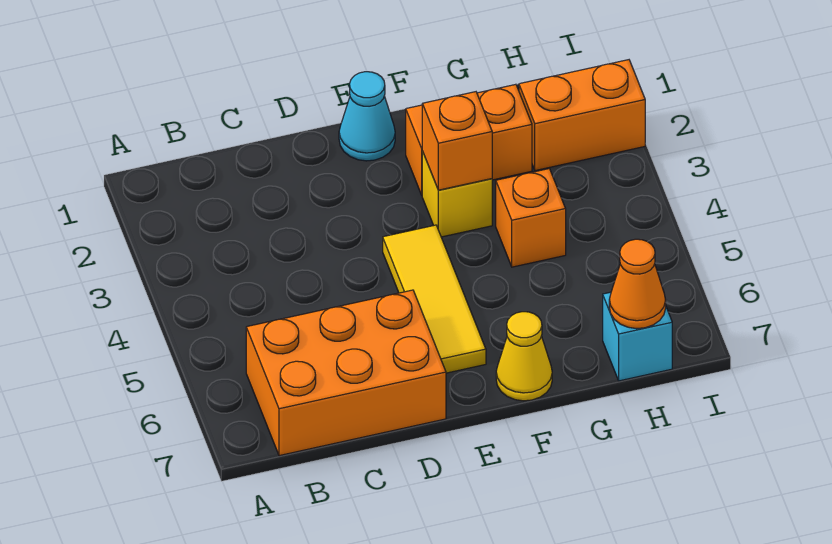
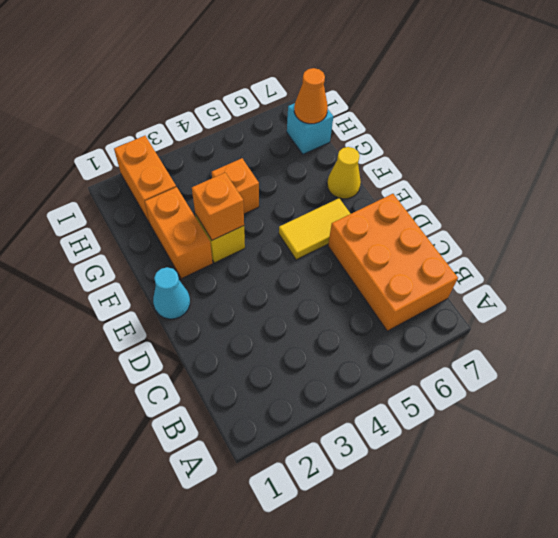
yellow 1x3 tile [383,225,486,373] -> yellow 1x2 tile [279,198,350,260]

